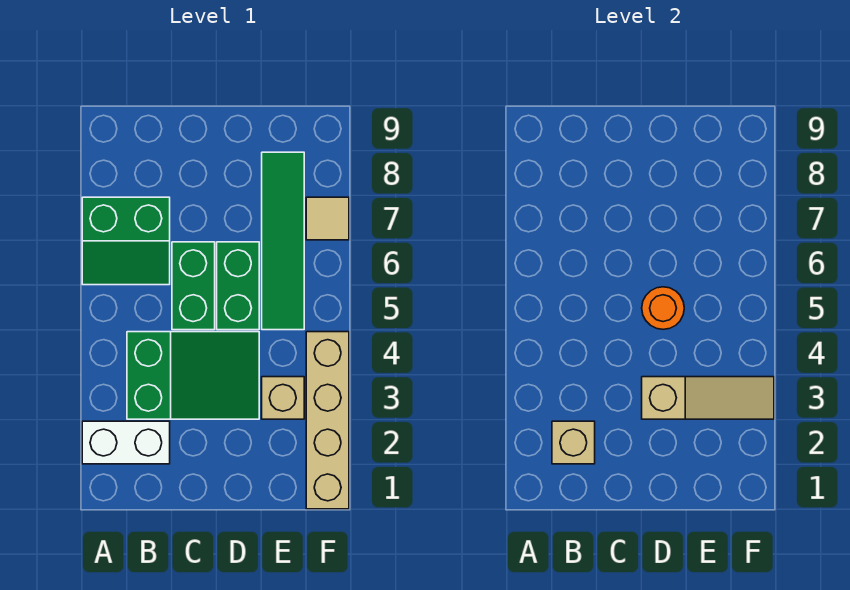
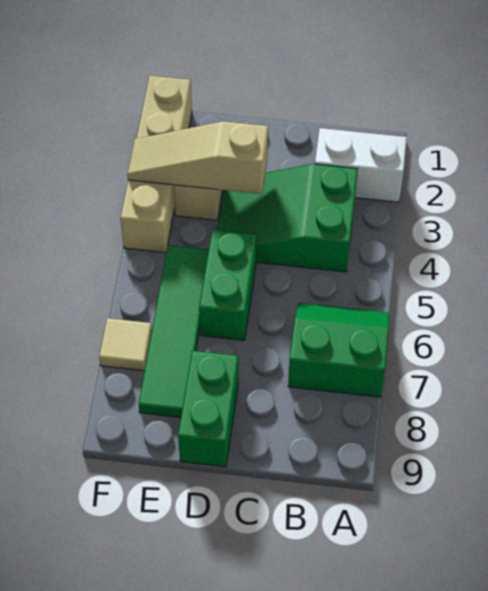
tan 1x1 brick [552,421,595,464] -> none
green 1x2 brick [172,242,215,330] -> green 1x2 brick moved to [178,351,238,467]
orange 1x1 round brick [642,287,684,329] -> none

